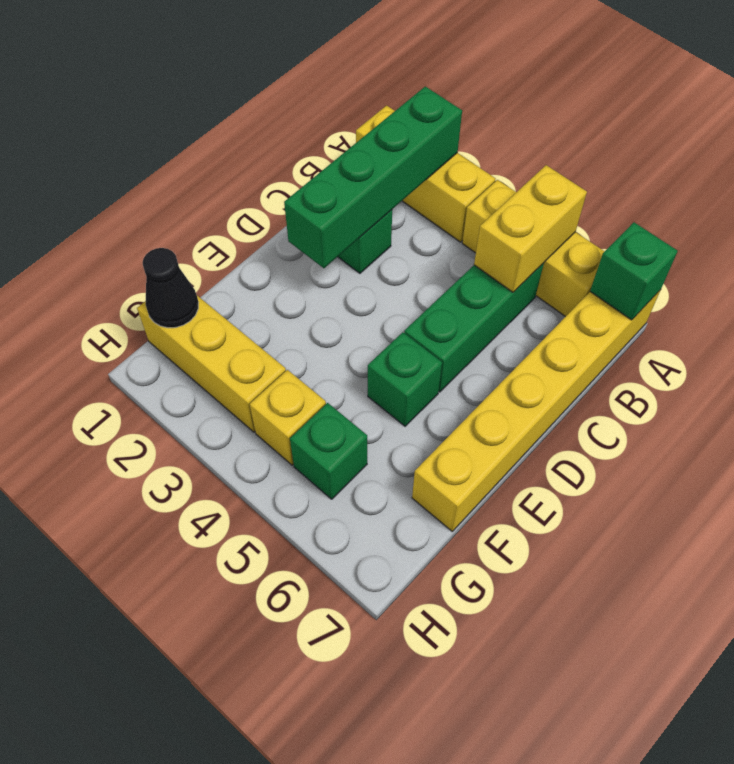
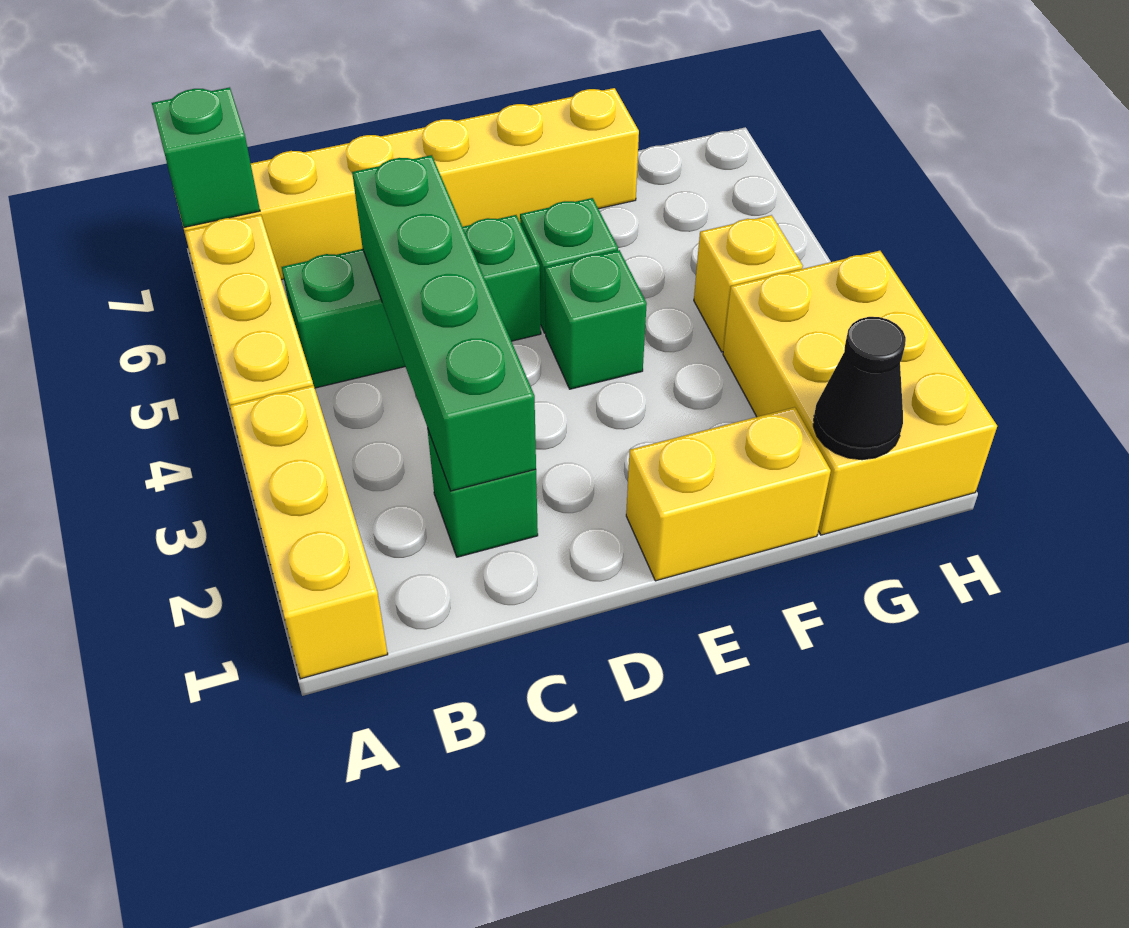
green 1x4 brick [284,86,462,268] -> green 1x4 brick turned to [352,155,536,491]
yellow 1x2 brick [474,165,587,292] -> yellow 1x2 brick moved to [626,407,831,581]
yellow 1x3 brick [137,296,286,432] -> yellow 2x3 brick [723,251,997,535]
green 1x1 brick [290,403,367,499] -> green 1x1 brick moved to [545,250,647,389]

